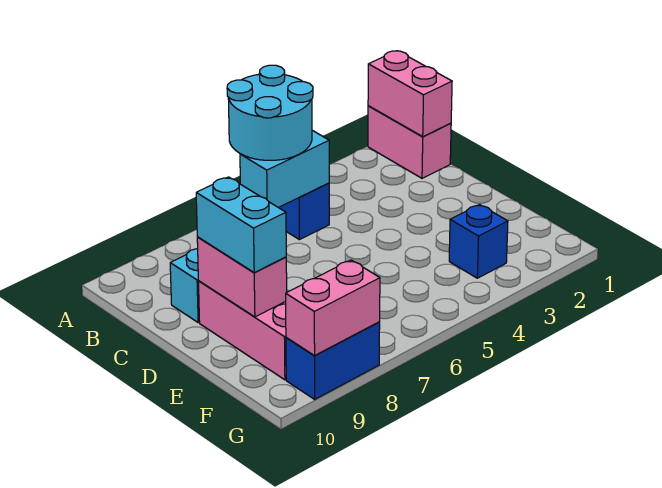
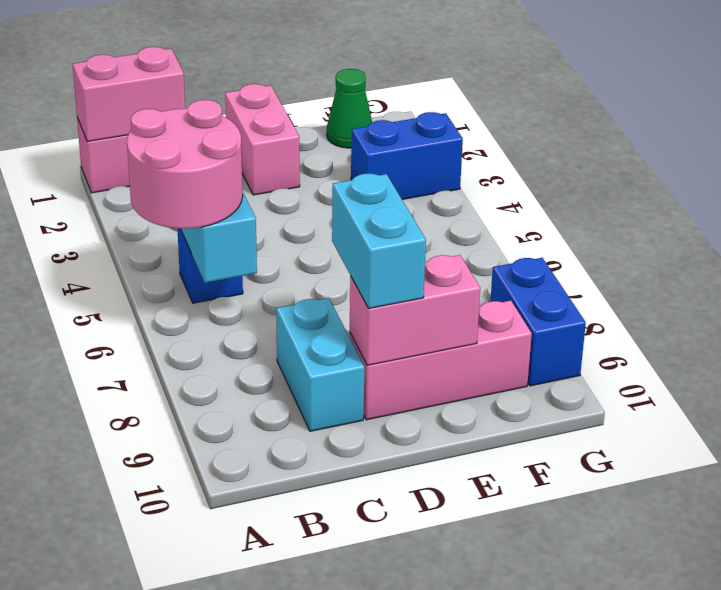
cyan 2x2 round brick [227,65,313,160] -> pink 2x2 round brick [127,100,243,229]
cyan 1x2 brick [196,177,286,273] -> cyan 1x2 brick turned to [332,174,426,309]
none -> green 1x1 cone [327,69,372,148]
blue 1x1 brick [449,205,508,278] -> blue 1x2 brick [351,112,463,199]
pink 1x2 brick [286,260,380,356] -> pink 1x2 brick moved to [225,84,300,195]

